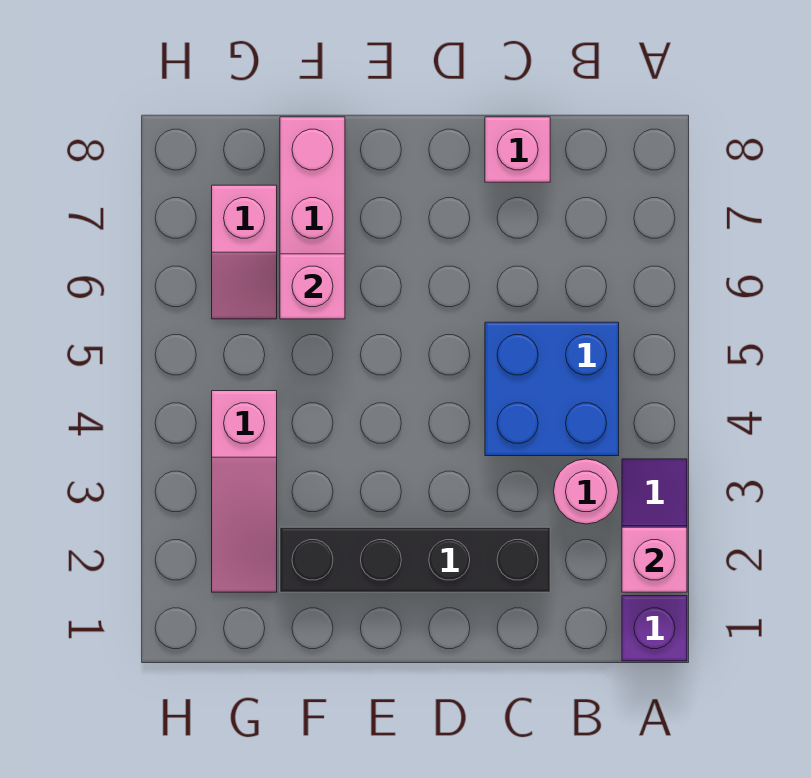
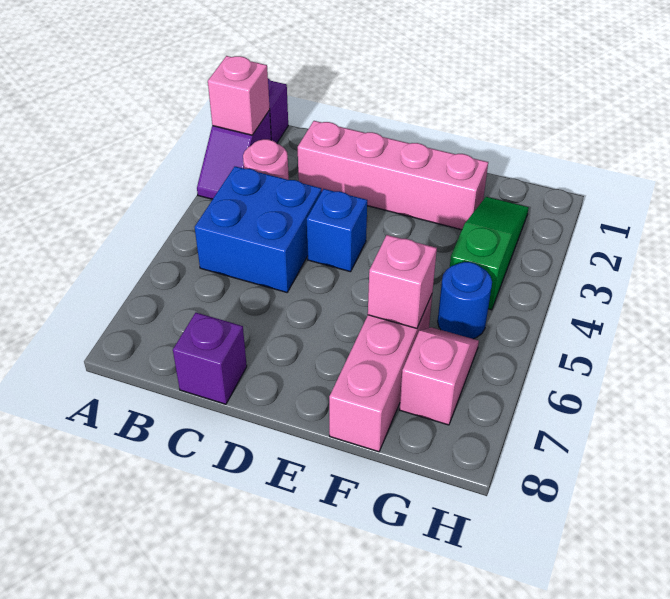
black 1x4 brick [280,527,550,592] -> pink 1x4 brick [298,121,488,230]
pink 1x1 brick [485,117,550,182] -> purple 1x1 brick [173,313,247,404]
none -> blue 1x1 brick [307,189,367,272]
pink 1x3 slope [212,391,277,592] -> green 1x3 slope [450,197,529,310]
none -> blue 1x1 round brick [438,262,492,339]

